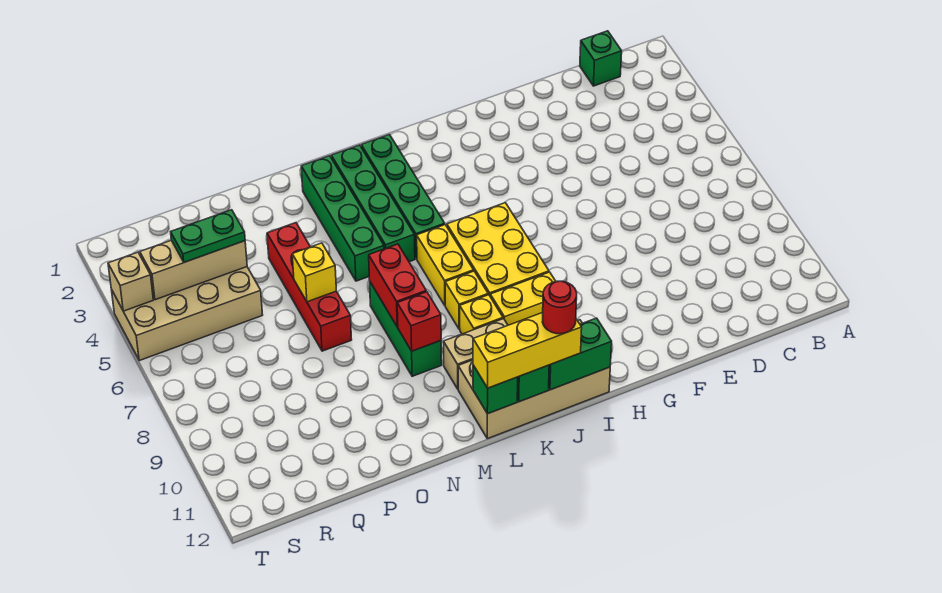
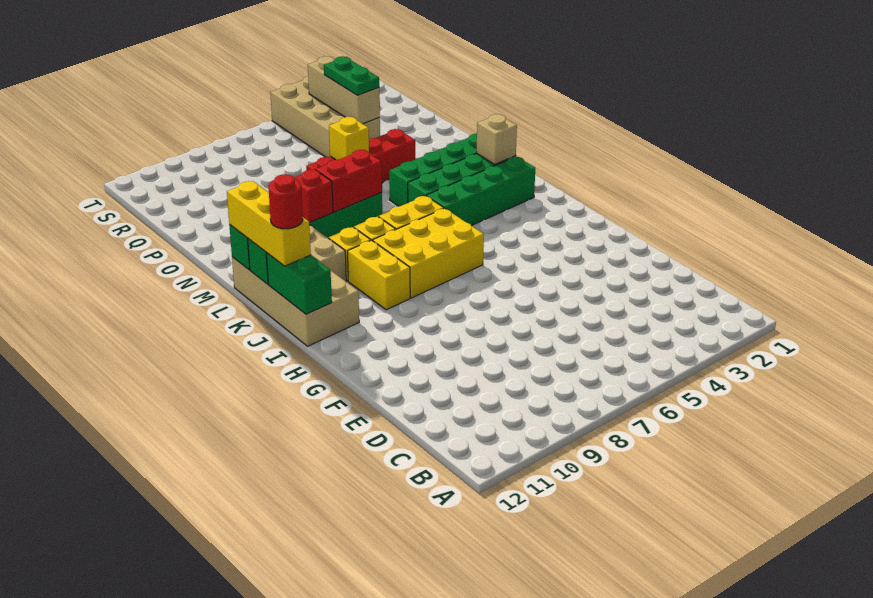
green 1x1 brick [580,31,622,86] -> none
tan 1x1 brick [108,252,153,311] -> tan 1x1 brick moved to [477,114,517,164]

